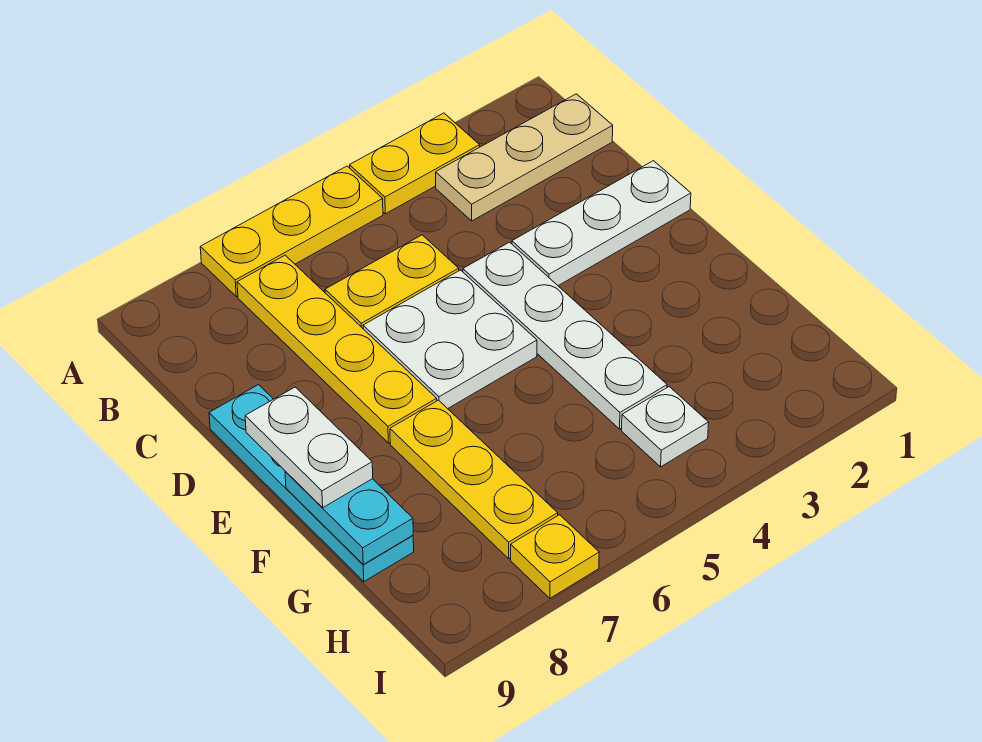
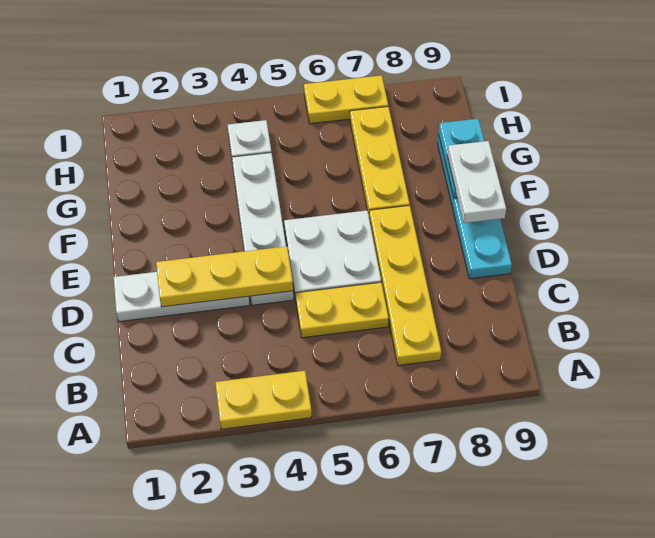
yellow 1x3 plate [200,166,383,297] -> yellow 1x3 plate moved to [156,246,293,307]
tan 1x3 plate [436,94,613,221] -> none
yellow 1x1 plate [511,515,599,598] -> yellow 1x2 plate [304,75,388,124]

